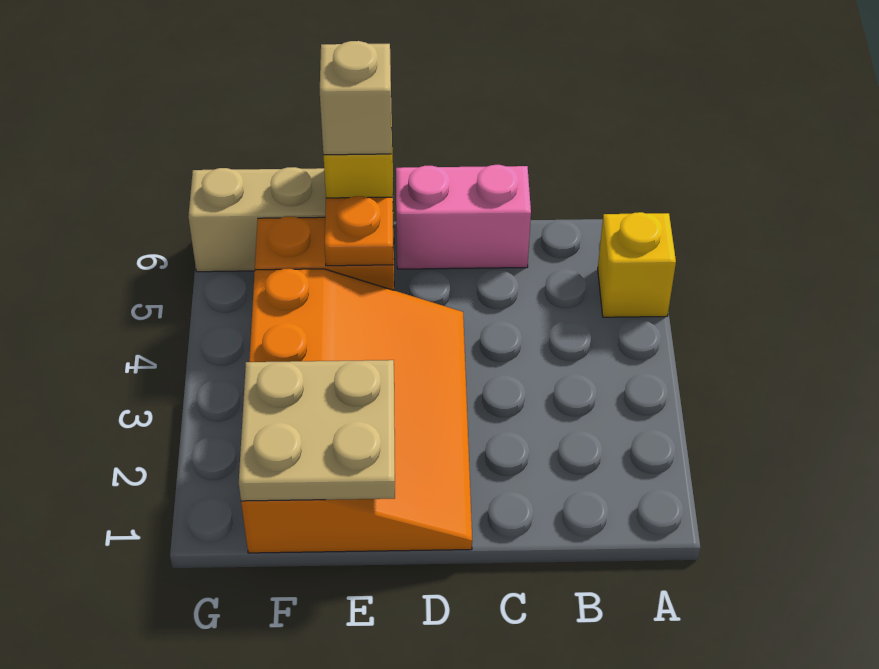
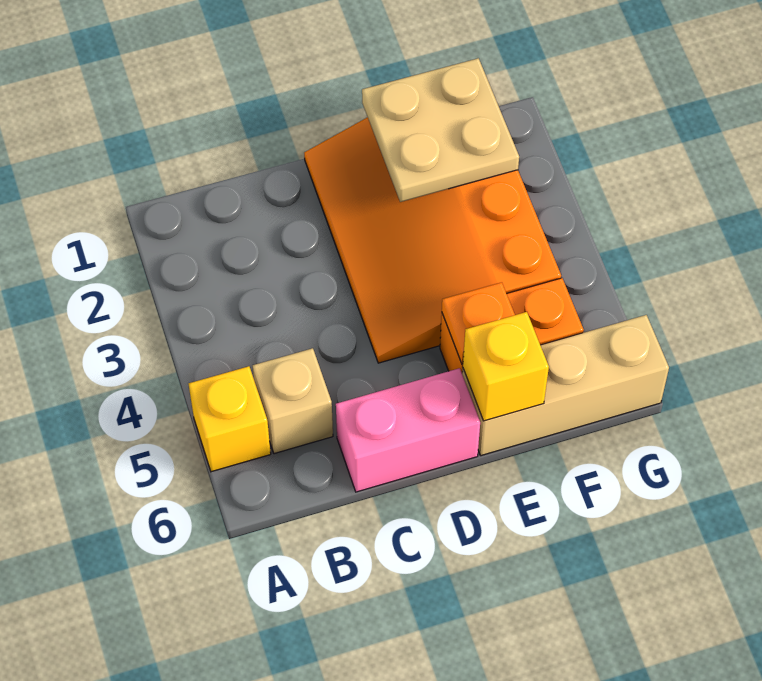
tan 1x1 brick [320,41,392,155] -> tan 1x1 brick moved to [253,348,333,454]

